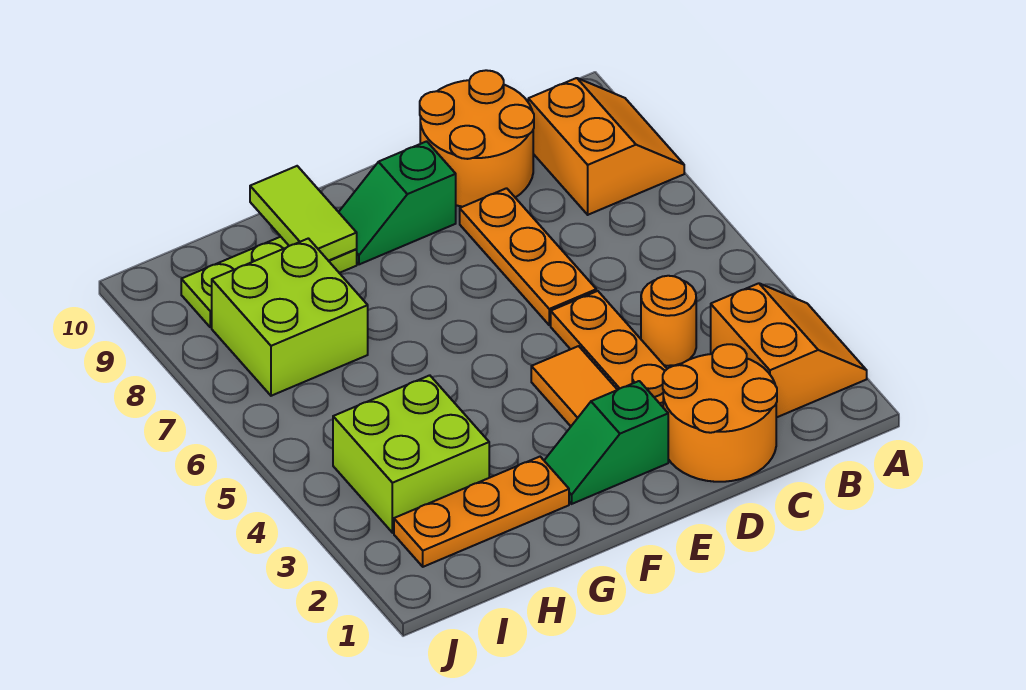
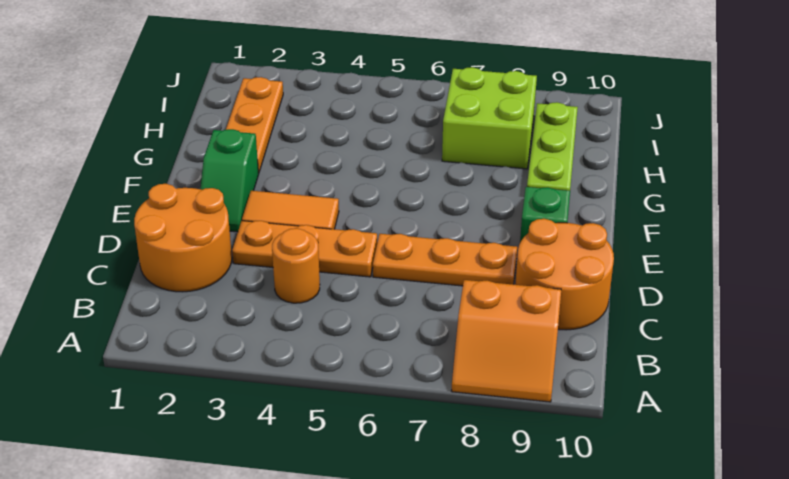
orange 2x2 slope [711,283,867,418] -> none
green 1x2 slope [544,381,668,504] -> green 1x2 slope turned to [200,129,259,232]
lime 1x2 tile [250,166,357,261] -> none
lime 2x2 brick [333,375,489,533] -> none

